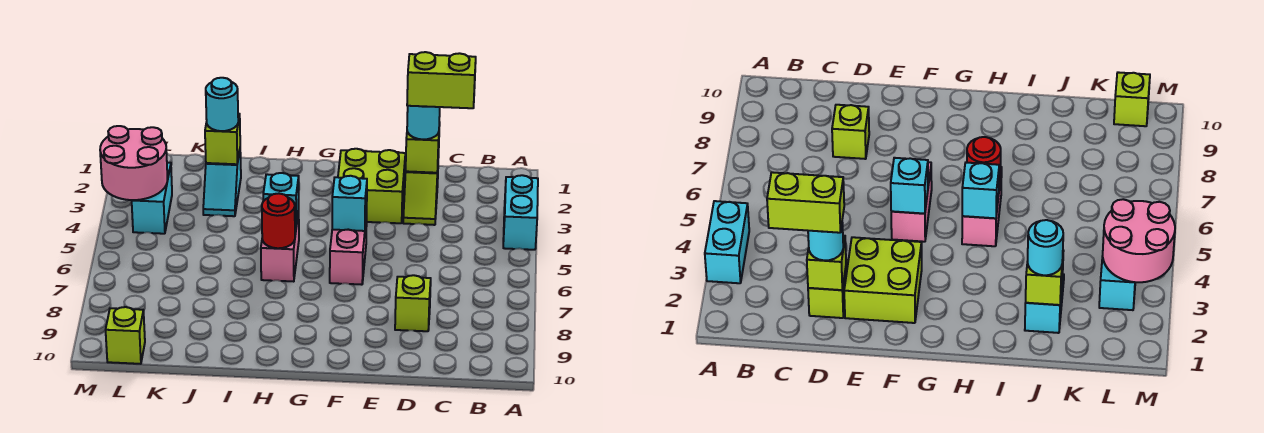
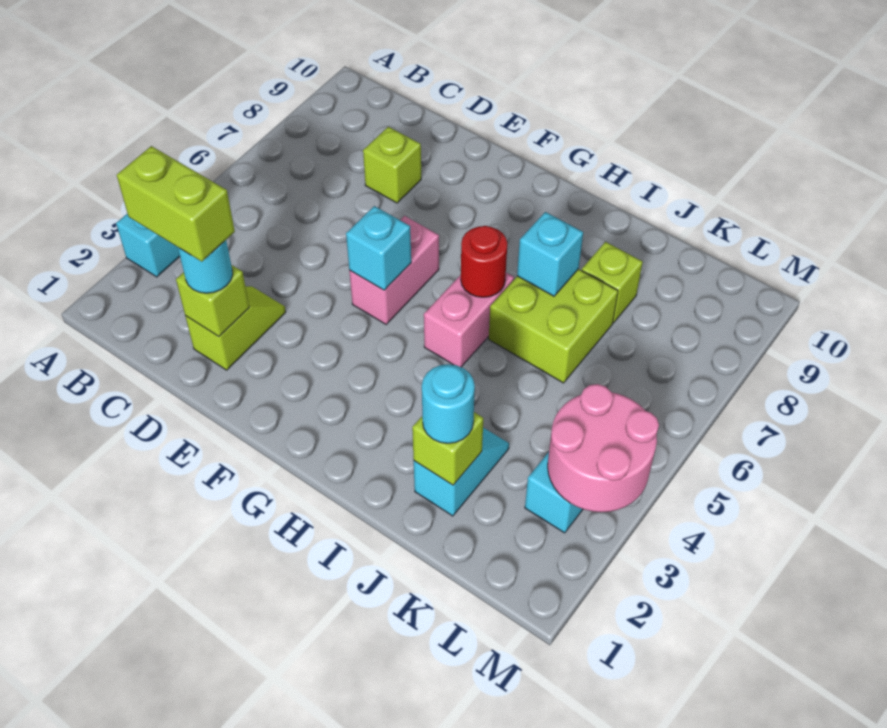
lime 2x2 brick [338,149,405,223] -> lime 2x2 brick moved to [489,269,618,383]
cyan 1x1 brick [263,173,299,228] -> cyan 1x1 brick moved to [517,212,583,296]
lime 1x1 brick [106,307,145,364] -> lime 1x1 brick moved to [582,242,643,323]

